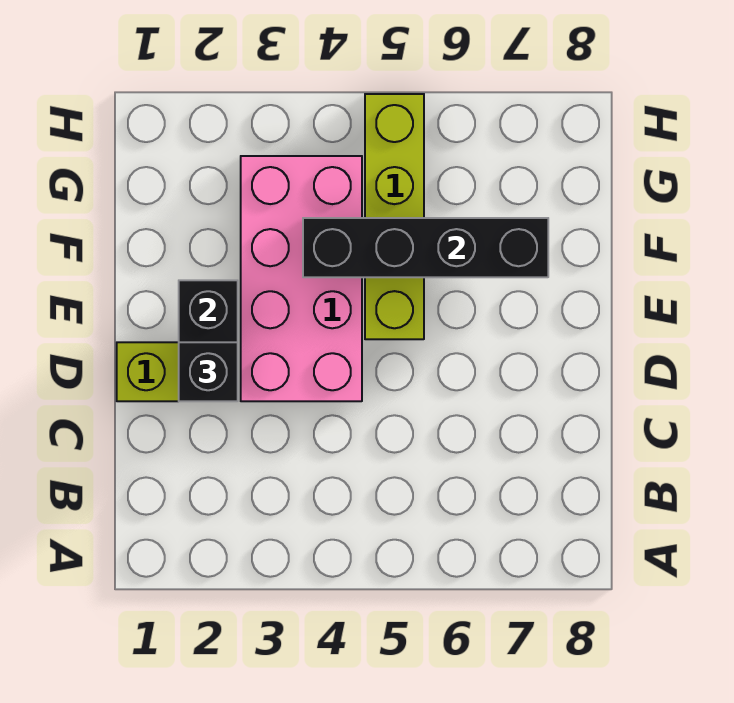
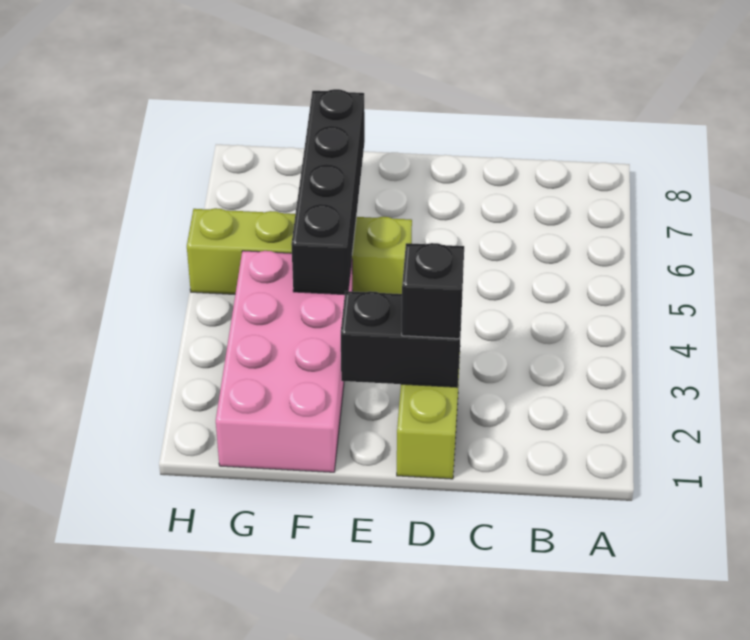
pink 2x4 brick [241,156,362,401] -> pink 2x4 brick turned to [216,251,353,472]

